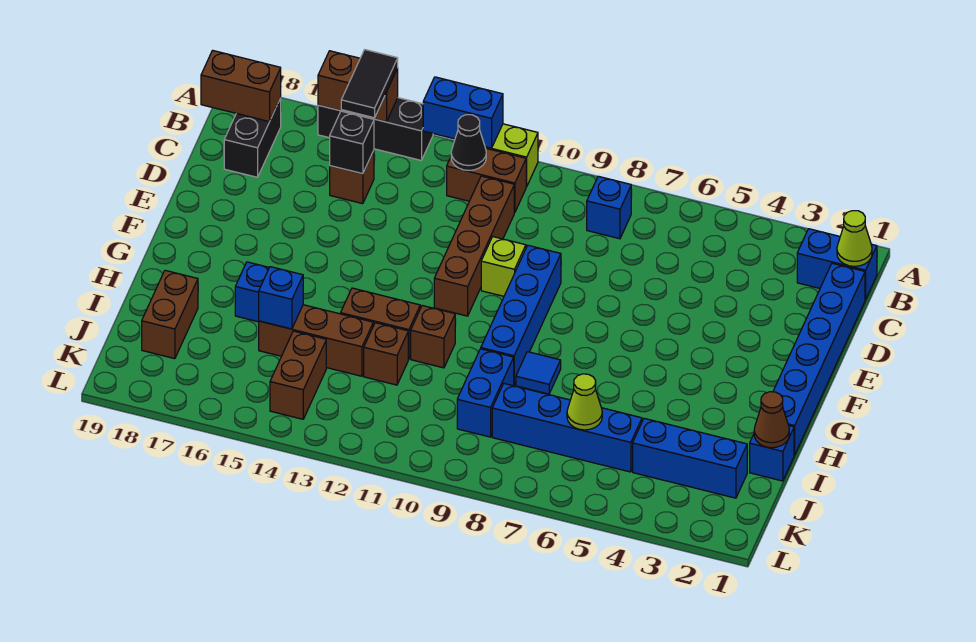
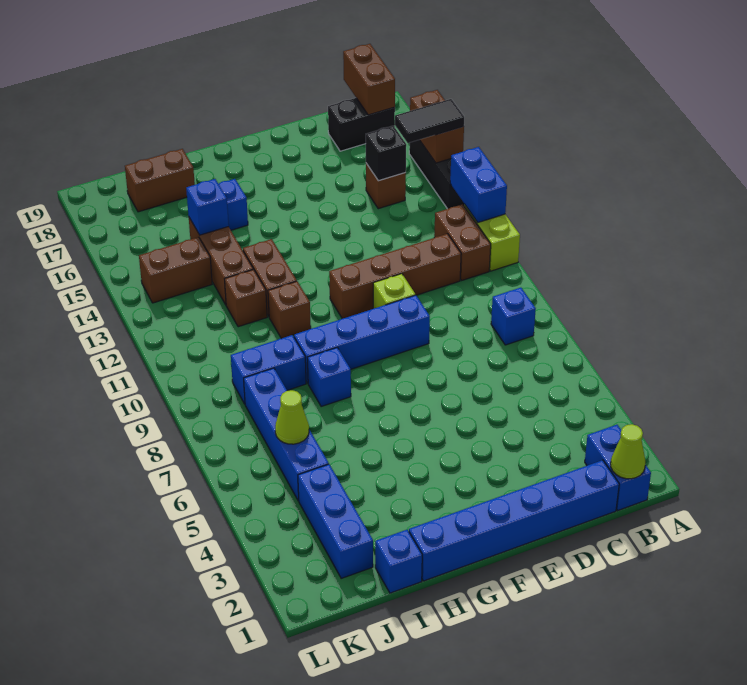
black 1x1 cone [451,115,486,171] -> none
blue 1x1 tile [516,352,561,394] -> blue 1x1 brick [307,348,351,407]
brown 1x1 cone [754,392,789,448] -> none

